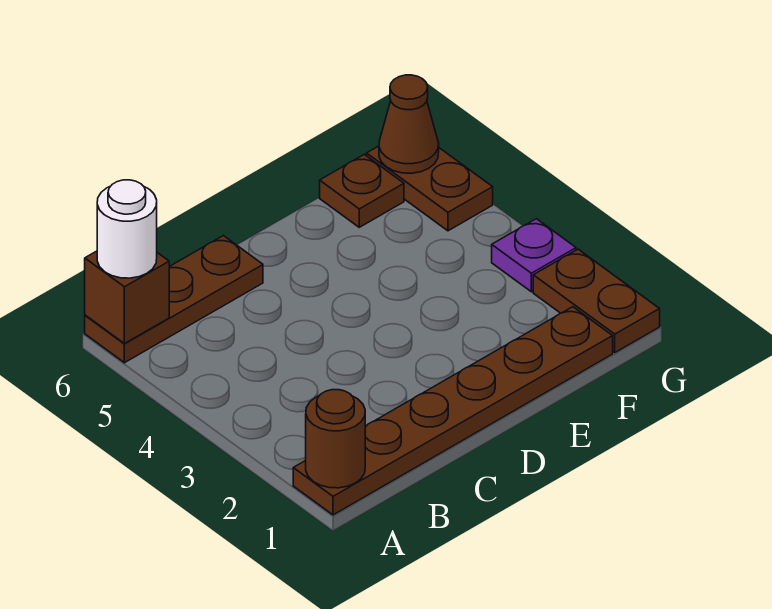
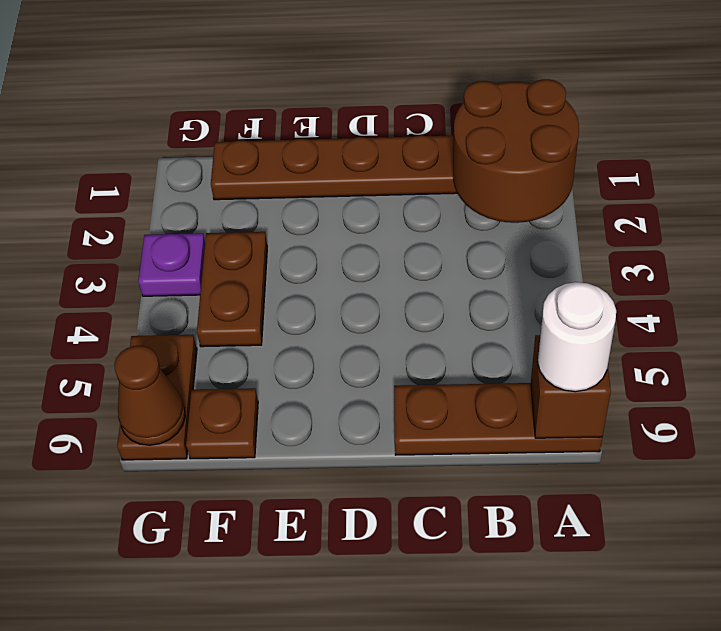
brown 1x1 round brick [306,390,365,488] -> brown 2x2 round brick [453,79,579,223]
brown 1x2 plate [533,249,660,352] -> brown 1x2 plate moved to [197,232,267,347]

